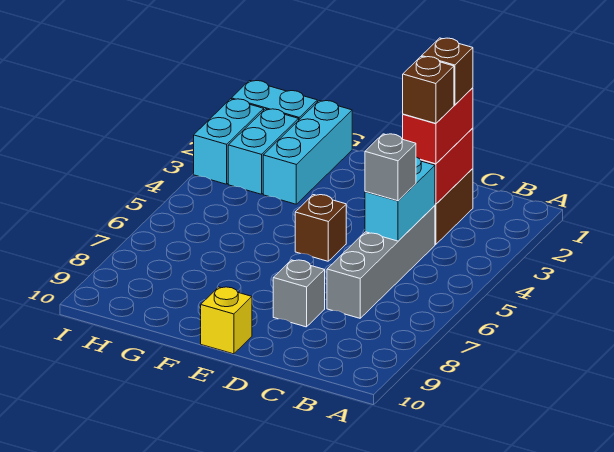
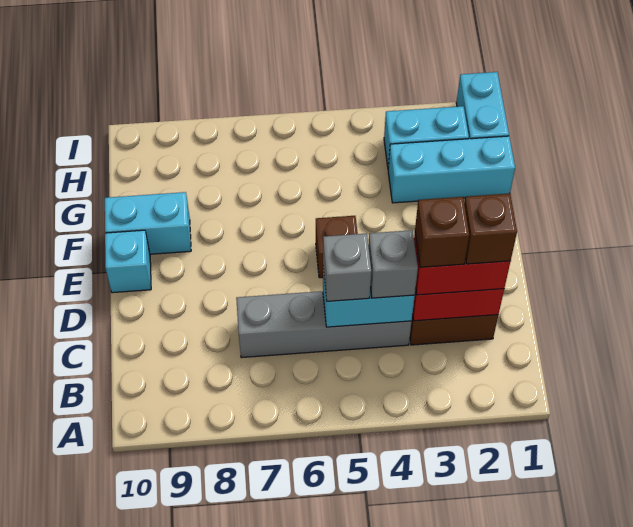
grey 1x1 brick [273,260,325,327] -> grey 1x1 brick moved to [368,230,418,298]
yellow 1x1 brick [201,287,252,354] -> cyan 1x1 brick [105,230,151,293]
cyan 1x2 brick [194,99,264,184] -> cyan 1x2 brick moved to [105,192,191,254]

